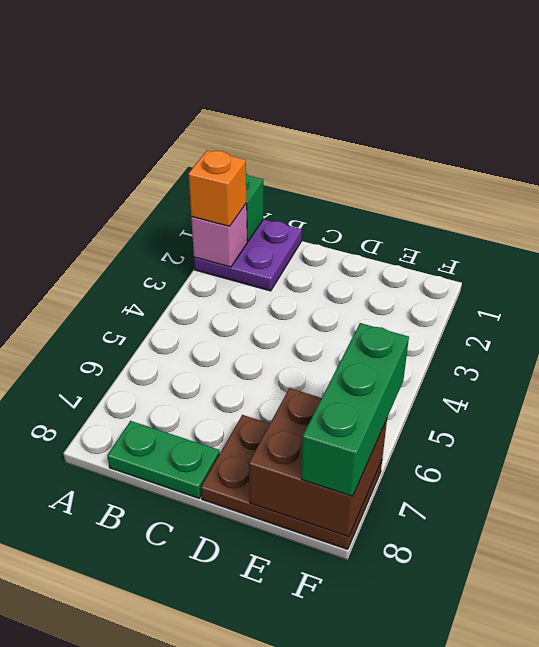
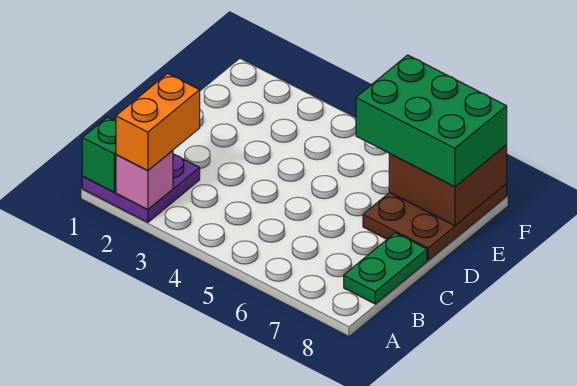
orange 1x1 brick [188,151,246,226] -> orange 1x2 brick [116,73,200,171]
green 1x3 brick [301,323,409,496] -> green 2x3 brick [356,55,507,187]

